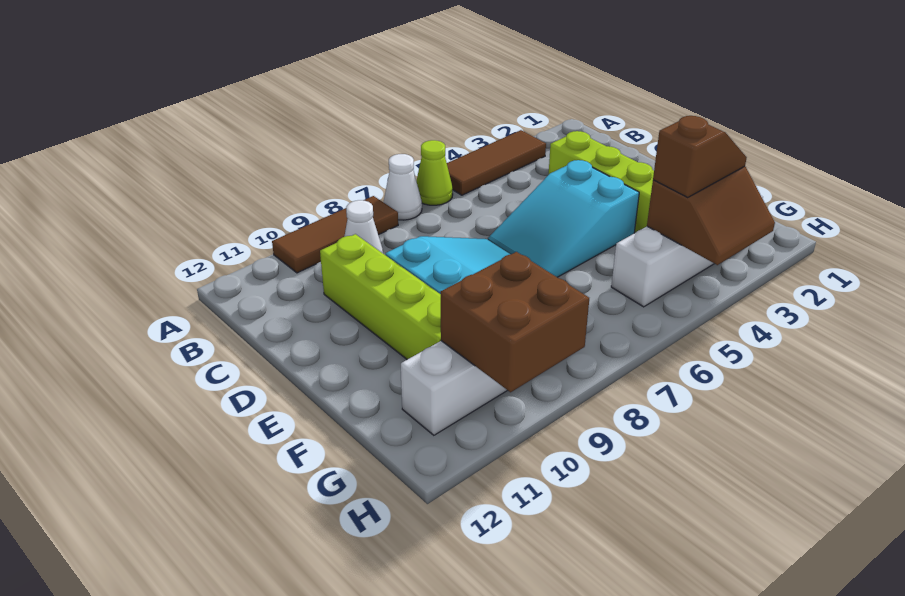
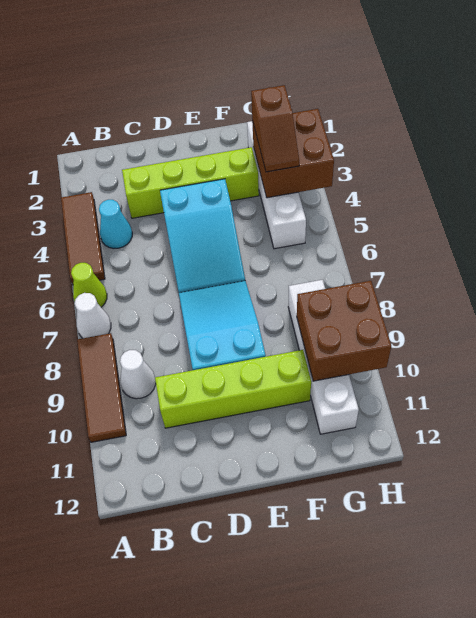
none -> cyan 1x1 cone [99,200,132,248]
brown 2x2 slope [647,166,775,265] -> brown 2x2 brick [252,109,334,198]
brown 1x2 slope [653,116,747,198] -> brown 1x2 slope turned to [251,85,299,172]

